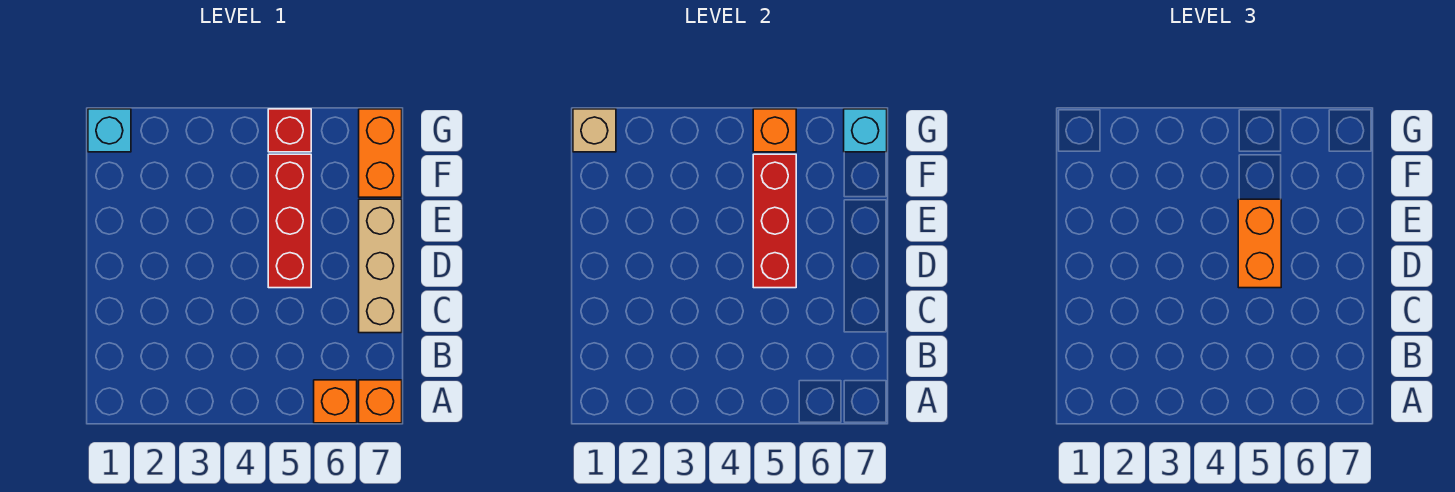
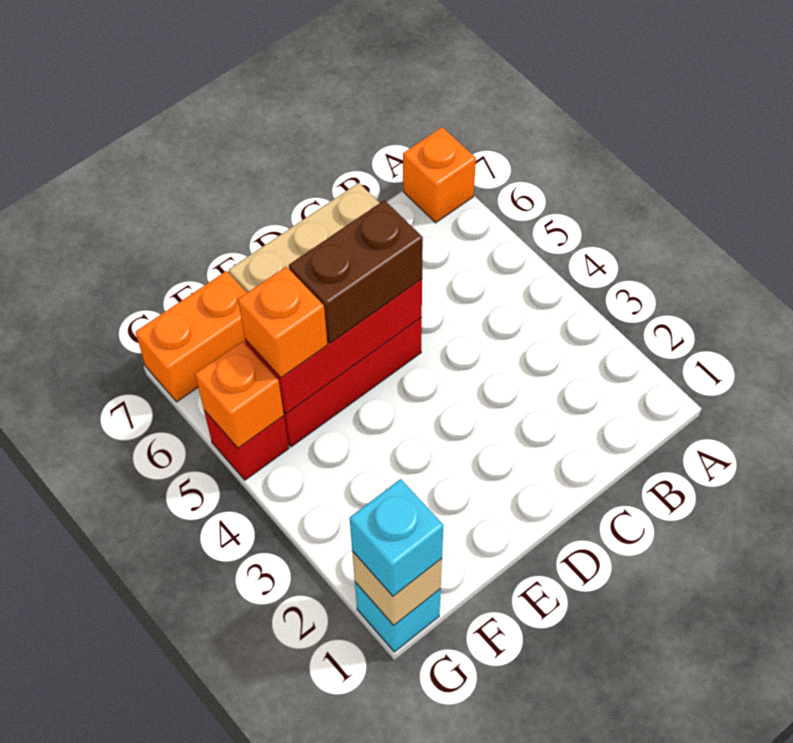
orange 1x1 brick [314,380,357,423] -> orange 1x1 brick moved to [238,267,328,378]
orange 1x2 brick [1238,199,1281,288] -> brown 1x2 brick [289,200,423,343]
cyan 1x1 brick [844,109,887,152] -> cyan 1x1 brick moved to [350,479,444,596]

